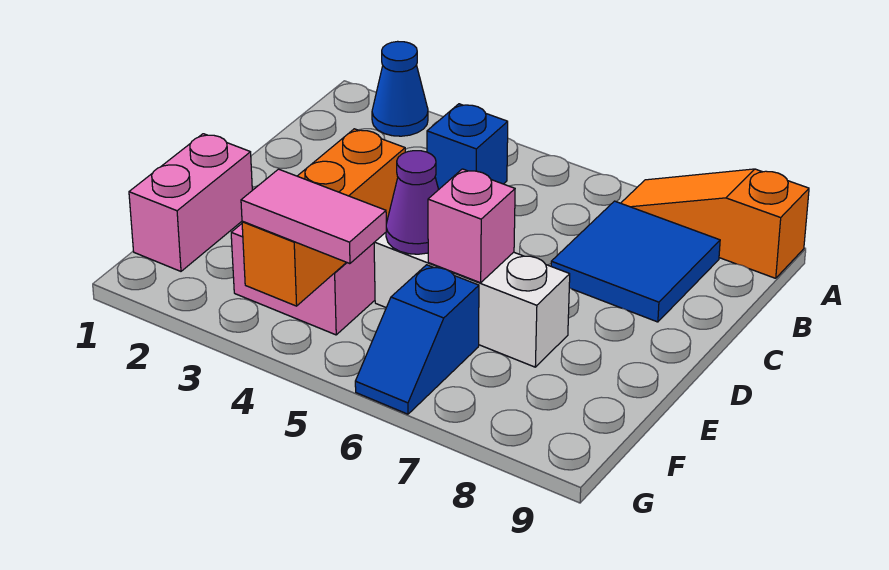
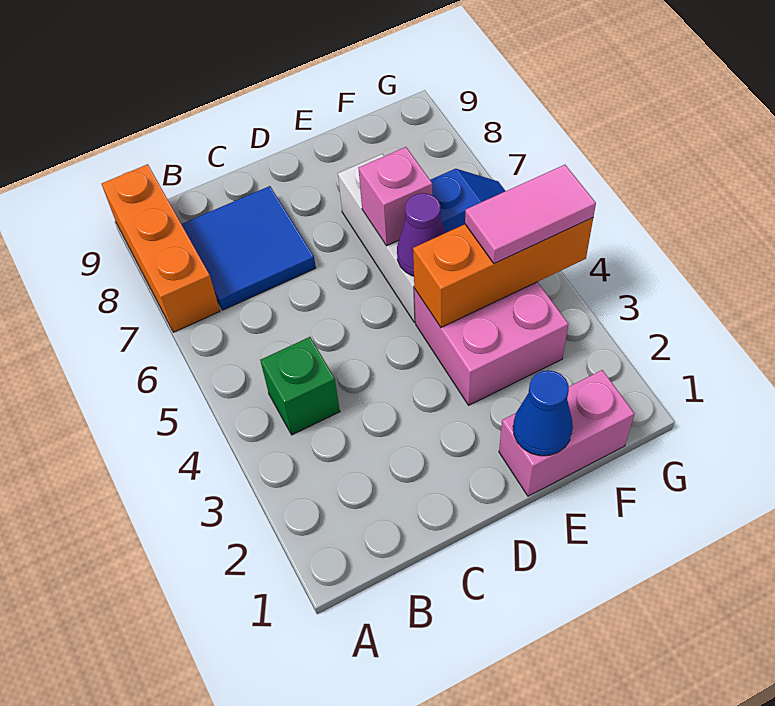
blue 1x1 cone [372,41,428,136] -> blue 1x1 cone moved to [513,370,573,456]
orange 1x3 slope [621,169,809,278] -> orange 1x3 brick [102,164,220,332]
blue 1x1 brick [427,104,508,189] -> green 1x1 brick [260,337,340,435]
pink 1x2 tile [241,169,386,264] -> pink 1x2 tile turned to [465,165,596,263]

